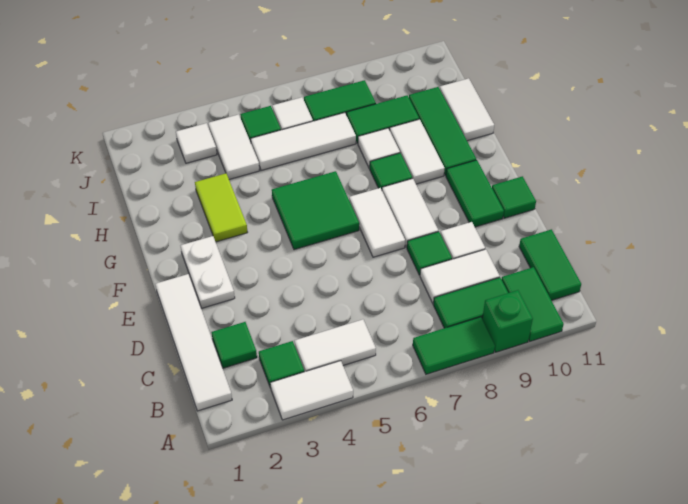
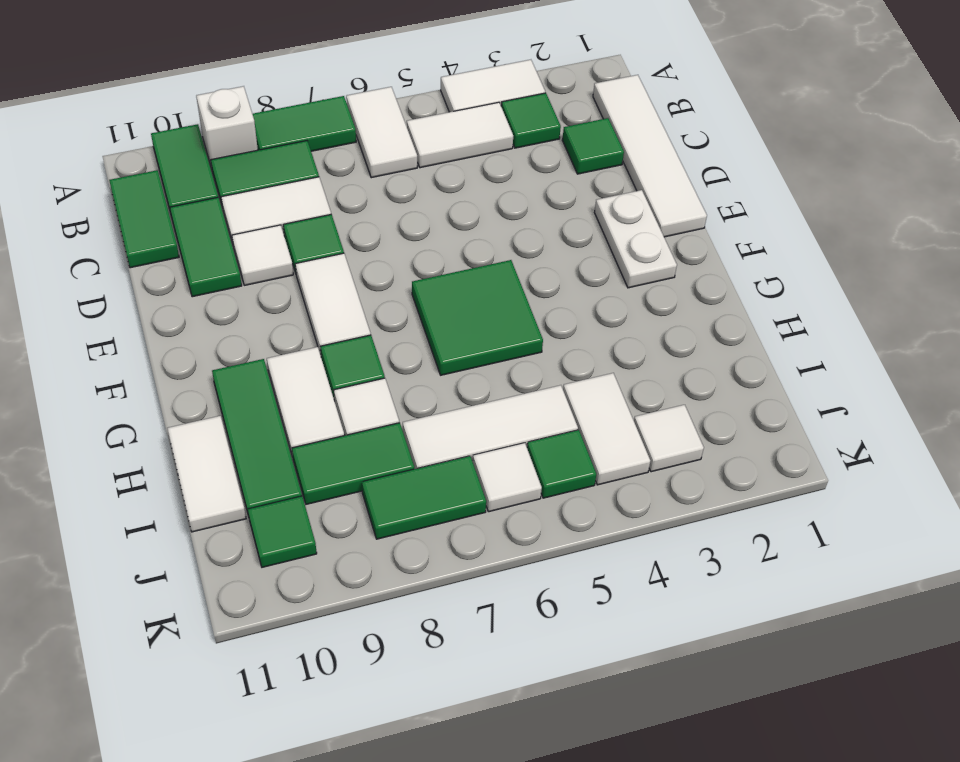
green 1x1 brick [482,290,533,352] -> white 1x1 brick [196,86,258,169]
white 1x2 tile [349,188,405,257] -> white 1x2 tile moved to [346,87,417,178]
green 1x2 tile [446,160,504,227] -> green 1x2 tile moved to [170,197,242,297]
green 1x1 tile [492,176,536,218] -> green 1x1 tile moved to [248,496,317,567]
lime 1x2 tile [195,173,248,242] -> none

